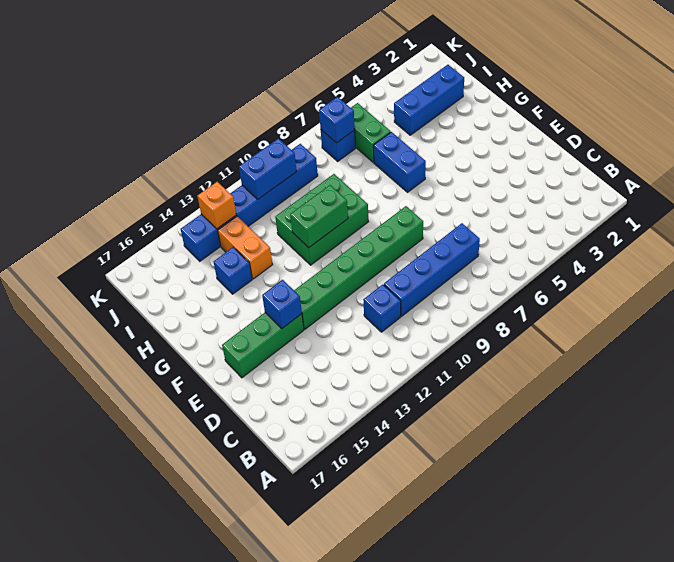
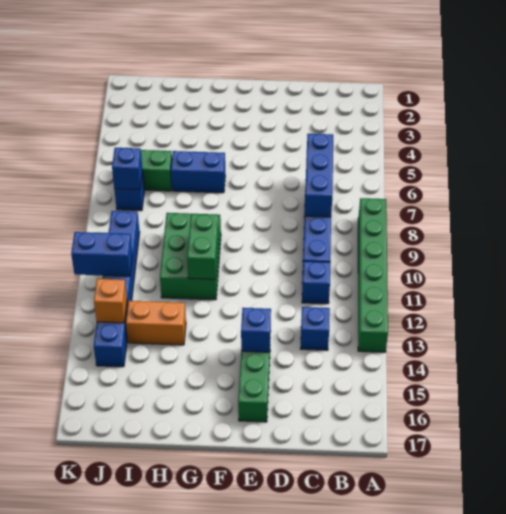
green 1x6 brick [294,206,423,329] -> green 1x6 brick moved to [358,198,388,352]
blue 1x1 brick [213,247,252,294] -> blue 1x1 brick moved to [301,307,330,350]
blue 1x3 brick [394,65,464,135] -> blue 1x3 brick moved to [305,134,333,217]
blue 1x2 brick [239,139,297,200] -> blue 1x2 brick turned to [71,232,132,276]

